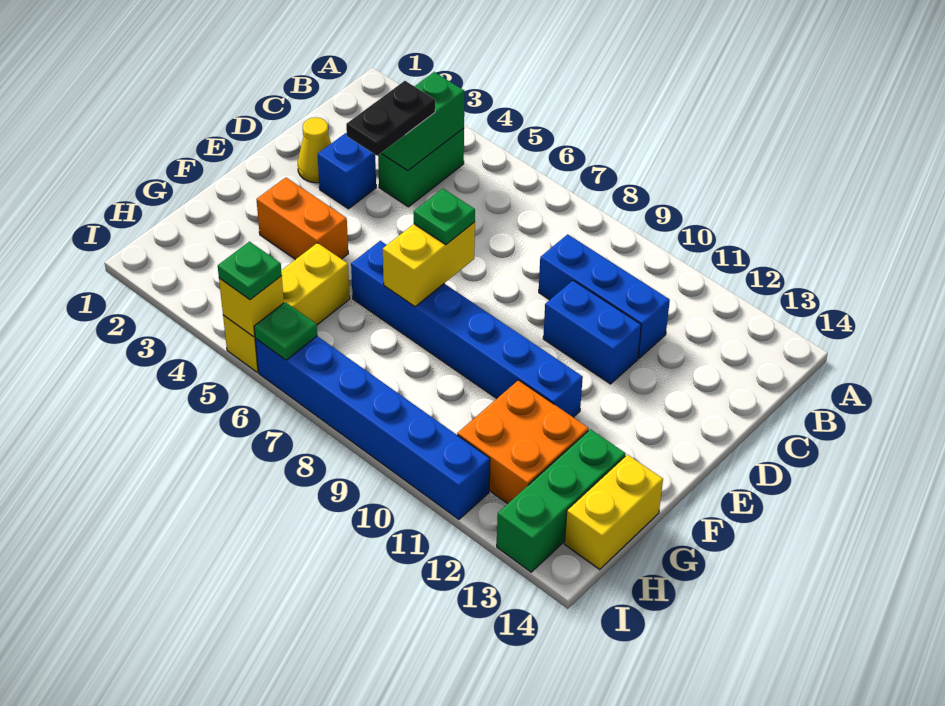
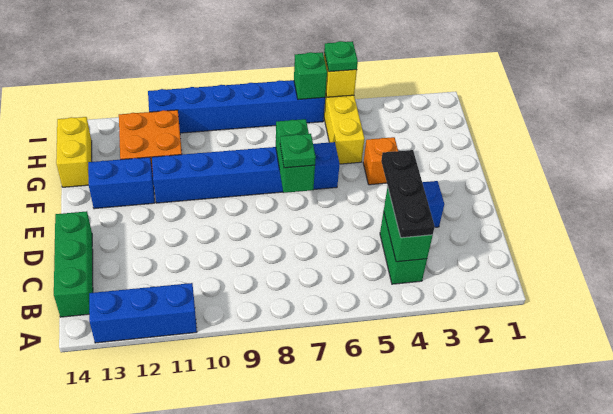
black 1x2 plate [346,81,435,156] -> black 1x3 plate [381,150,435,238]
blue 1x3 brick [539,234,670,358] -> blue 1x3 brick moved to [89,283,197,343]
yellow 1x1 cone [298,117,331,183] -> none
blue 1x2 brick [543,281,641,384] -> blue 1x2 brick moved to [88,157,155,209]
yellow 1x2 brick [383,222,475,307] -> green 1x2 brick [276,119,315,193]
orange 1x2 brick [256,177,348,260] -> orange 1x1 brick [363,137,398,185]
green 1x3 brick [497,429,626,572] -> green 1x3 brick moved to [54,211,93,317]
green 1x1 plate [254,302,317,360] -> green 1x1 brick [294,52,327,100]

